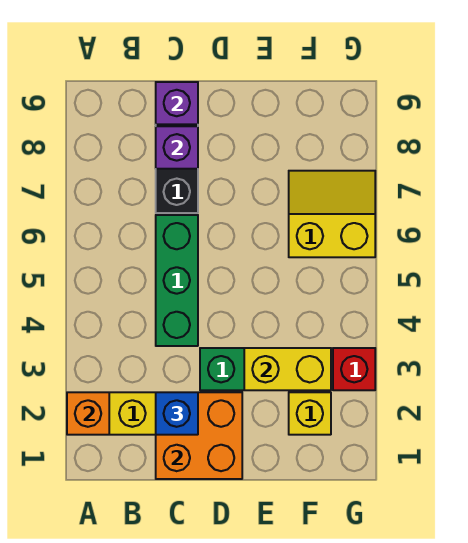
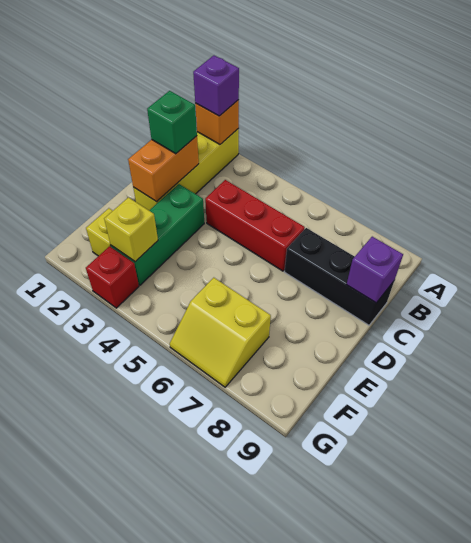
orange 2x2 brick [156,392,242,479] -> orange 1x2 brick [128,136,199,202]
blue 1x1 brick [156,392,198,435] -> green 1x1 brick [147,91,197,154]
green 1x3 brick [156,215,198,346] -> red 1x3 brick [205,180,305,271]
purple 1x1 brick [156,126,198,169] -> purple 1x1 brick moved to [193,56,239,116]
yellow 1x2 brick [244,348,331,390] -> yellow 1x1 brick [104,197,158,262]
yellow 2x2 slope [289,171,375,257] -> yellow 2x2 slope turned to [170,278,271,387]

